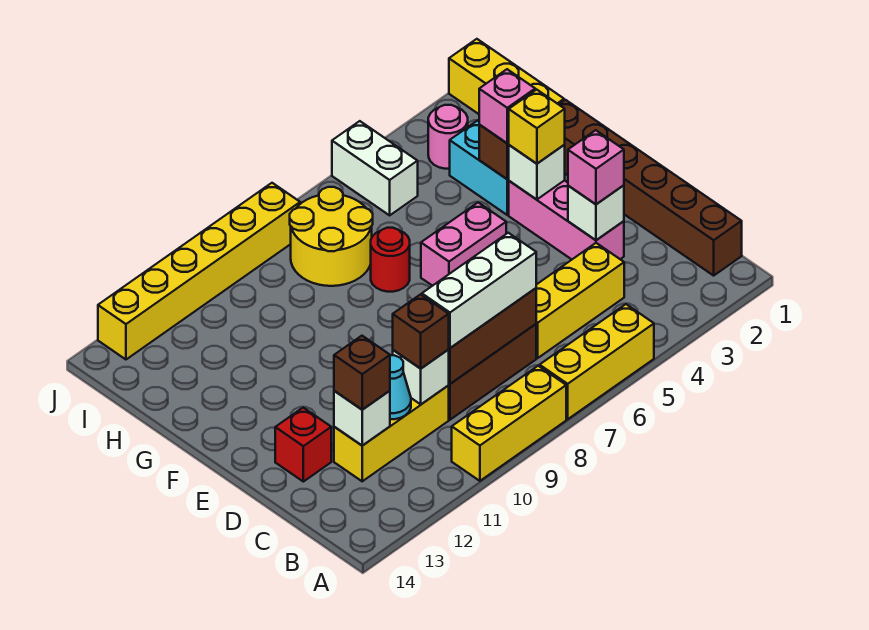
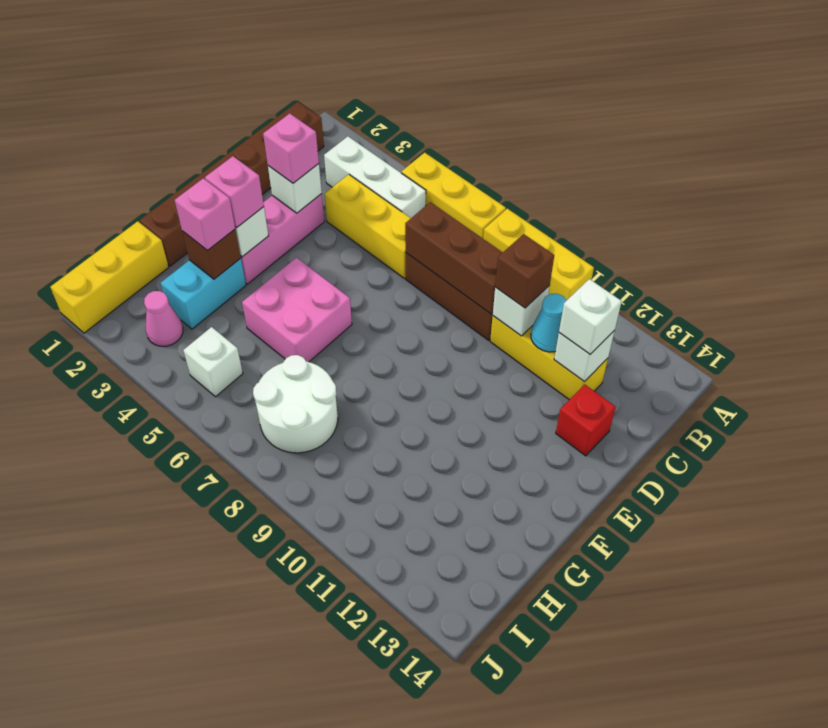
white 1x3 brick [422,233,536,348] -> white 1x3 brick moved to [324,136,426,218]
brown 1x1 brick [334,336,390,410] -> white 1x1 brick [559,279,622,354]
yellow 1x1 brick [509,90,565,164] -> pink 1x1 brick [205,156,264,227]
pink 1x2 brick [421,203,506,286] -> pink 2x2 brick [242,258,352,362]
red 1x1 round brick [371,228,410,292] -> none
yellow 2x2 round brick [290,187,373,286] -> white 2x2 round brick [253,355,338,453]
pink 1x1 round brick [428,105,468,169] -> pink 1x1 cone [144,291,183,346]
white 1x2 brick [332,121,418,215] -> white 1x1 brick [183,327,243,397]
yellow 1x6 brick [98,183,300,359] -> none

